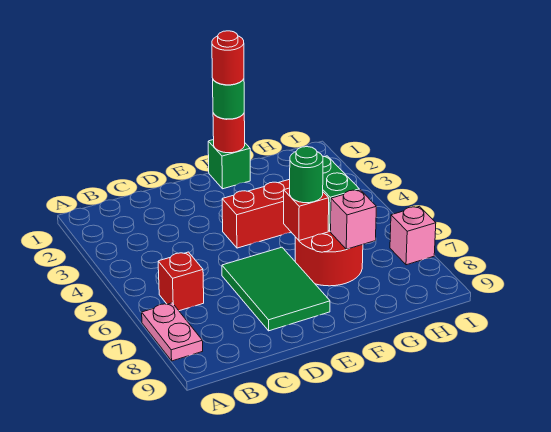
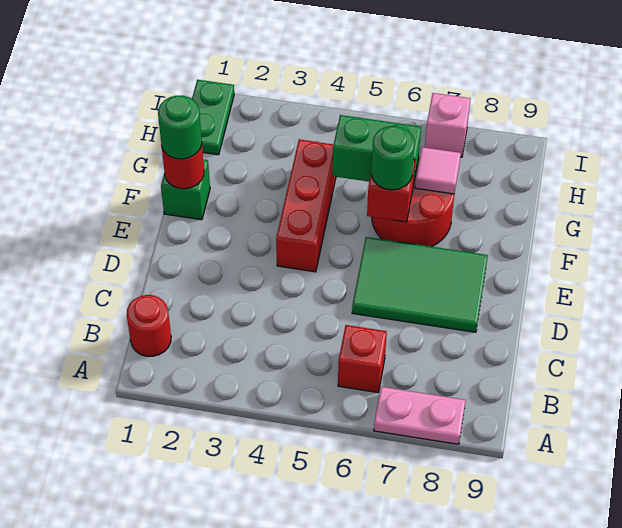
red 1x1 round brick [212,31,244,85] -> red 1x1 round brick moved to [127,295,171,356]
pink 1x1 brick [331,190,376,249] -> pink 1x1 tile [415,147,461,194]
none -> green 1x2 plate [192,80,234,155]

